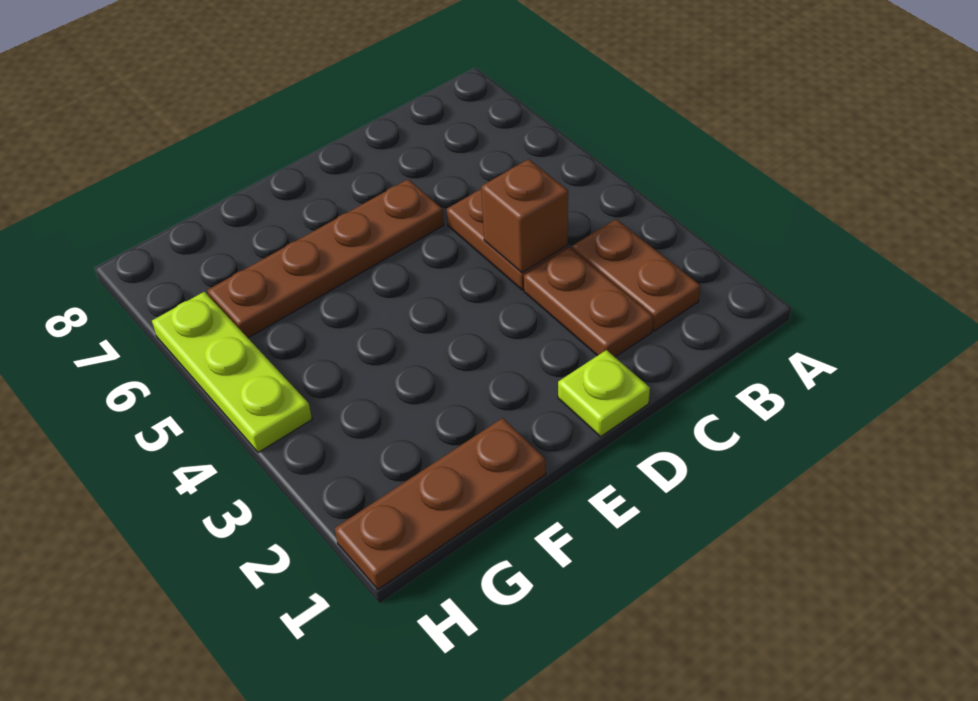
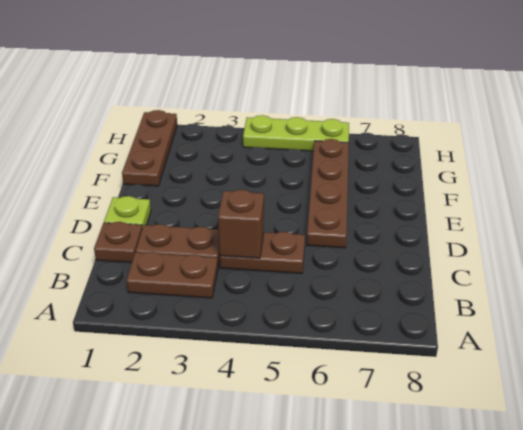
none -> brown 1x1 plate [94,222,142,263]

